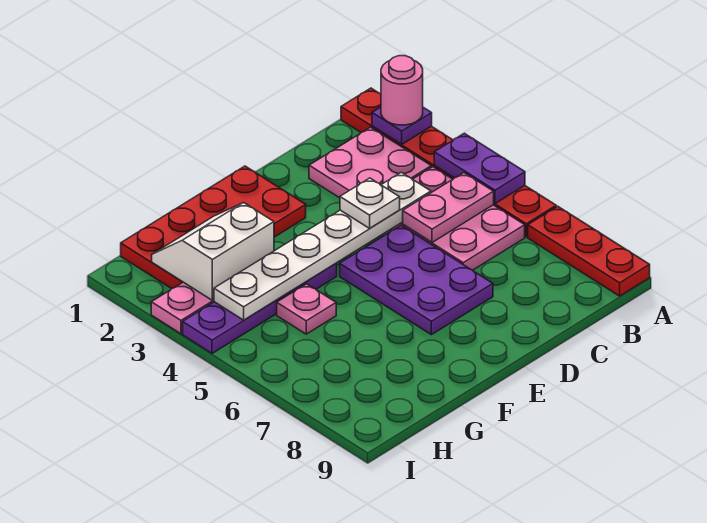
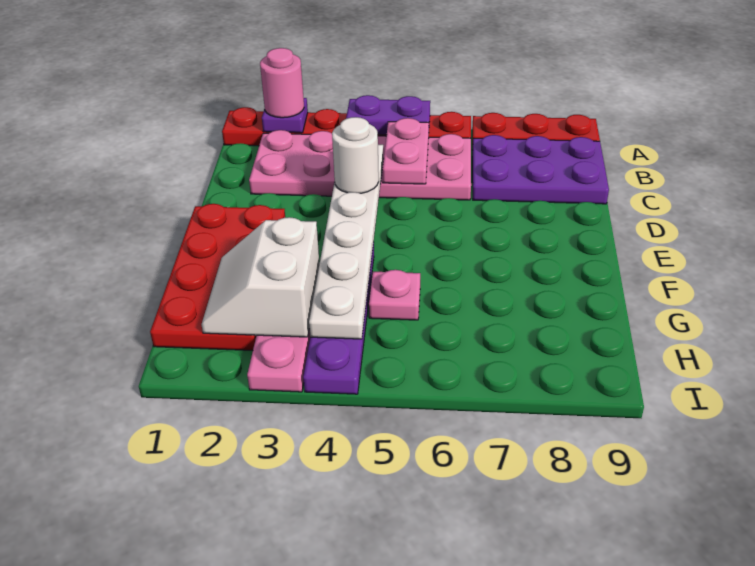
white 1x1 plate [340,178,400,228] -> white 1x1 round brick [332,117,379,193]
purple 2x3 plate [340,226,493,335] -> purple 2x3 plate moved to [472,135,609,204]

